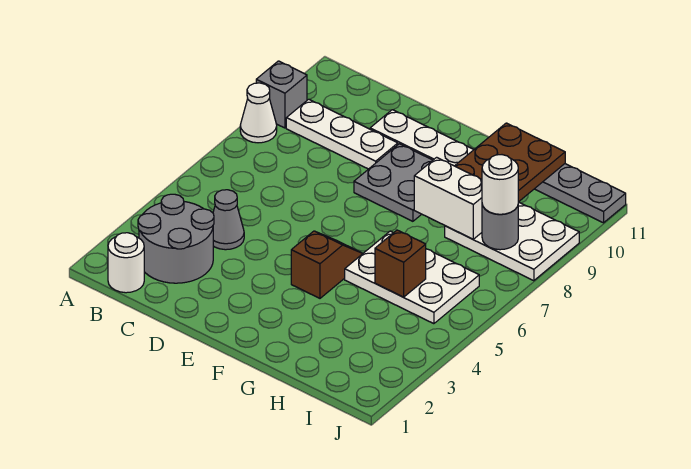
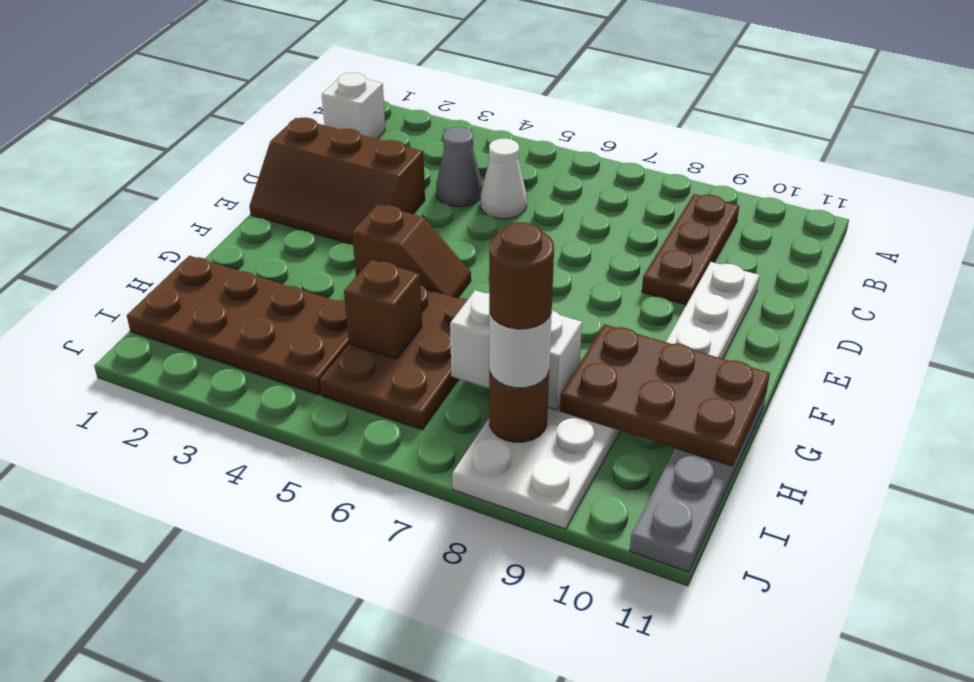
white 1x1 cone [240,83,277,143] -> white 1x1 cone moved to [480,139,527,219]
grey 1x1 brick [256,61,307,128] -> none
white 1x1 round brick [108,233,144,293] -> white 1x1 brick [322,73,385,139]
grey 2x2 round brick [138,194,214,283] -> none
white 1x3 plate [286,99,398,169] -> brown 1x3 plate [642,194,739,305]
none -> brown 2x3 slope [249,117,425,245]
grey 2x2 plate [354,144,433,221] -> none
white 2x3 plate [345,231,479,324] -> brown 2x3 plate [320,285,468,430]
white 1x2 brick [414,157,482,239] -> white 1x2 brick turned to [450,290,582,410]
none -> brown 2x4 plate [127,256,349,395]
grey 1x1 round brick [482,205,518,250] -> brown 1x1 round brick [489,370,549,442]
none -> brown 1x1 round brick [489,222,554,329]

